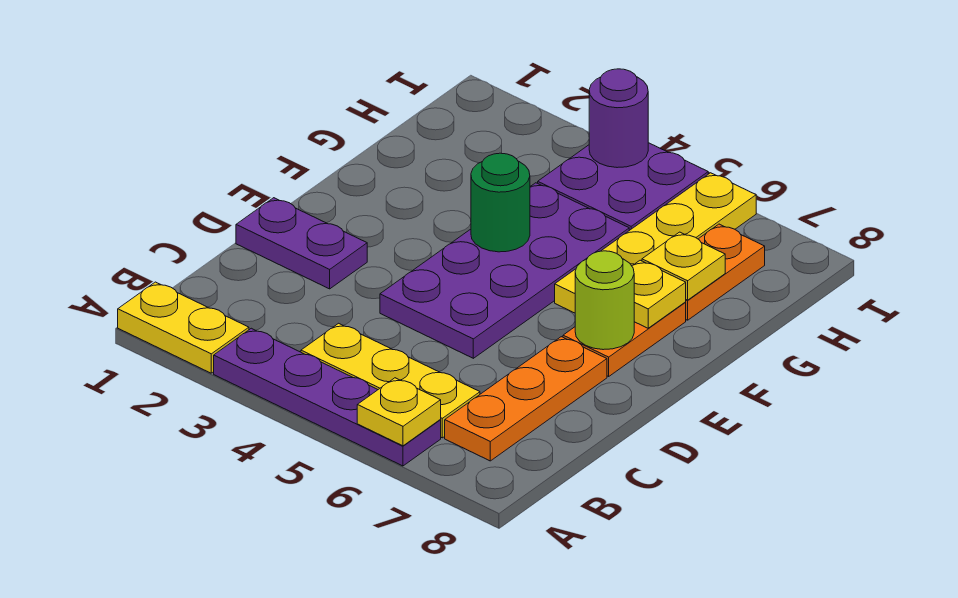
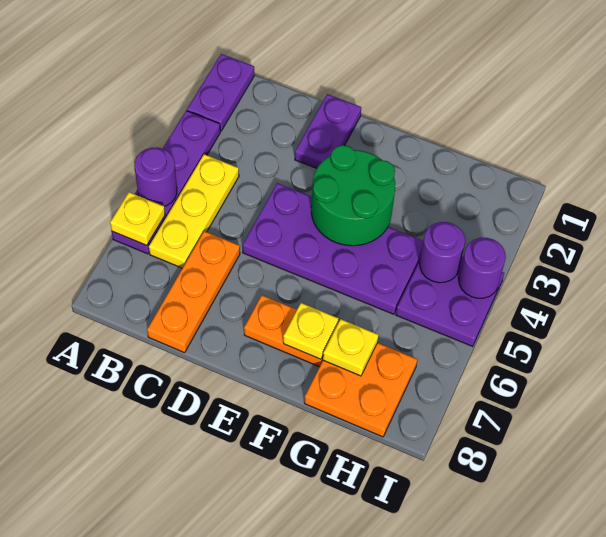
yellow 1x2 plate [118,282,249,373] -> purple 1x2 plate [187,54,255,131]
none -> purple 1x1 round brick [134,147,177,206]
orange 1x3 plate [445,337,607,461] -> orange 1x3 plate turned to [147,231,240,353]
lime 1x1 round brick [575,251,634,350] -> none
green 1x1 round brick [471,153,530,252] -> green 2x2 round brick [311,145,395,246]
yellow 1x4 plate [555,173,756,313] -> none
orange 1x2 plate [685,224,765,320] -> orange 2x2 plate [304,343,417,437]
none -> purple 1x1 round brick [420,222,465,283]

